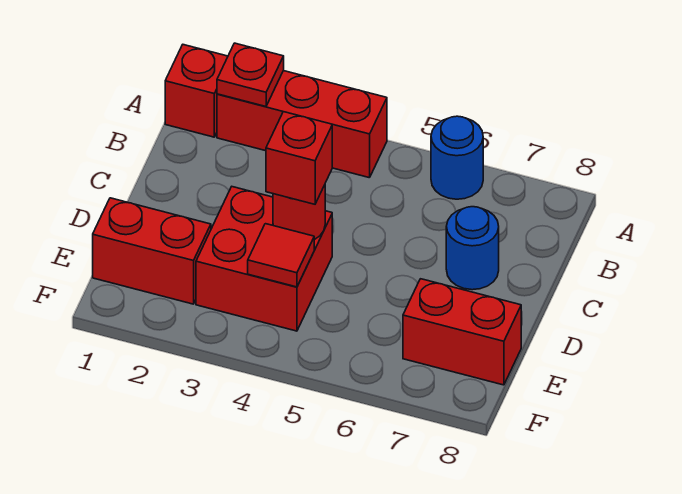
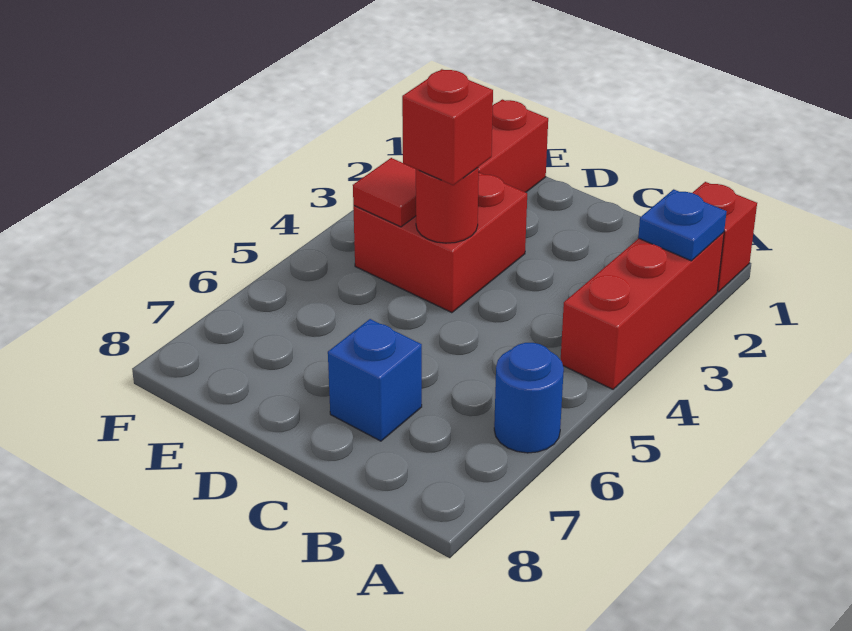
red 1x1 plate [217,43,284,107] -> blue 1x1 plate [638,189,727,261]
blue 1x1 round brick [446,207,499,290] -> blue 1x1 brick [328,319,422,441]
red 1x2 brick [403,279,521,385] -> none

